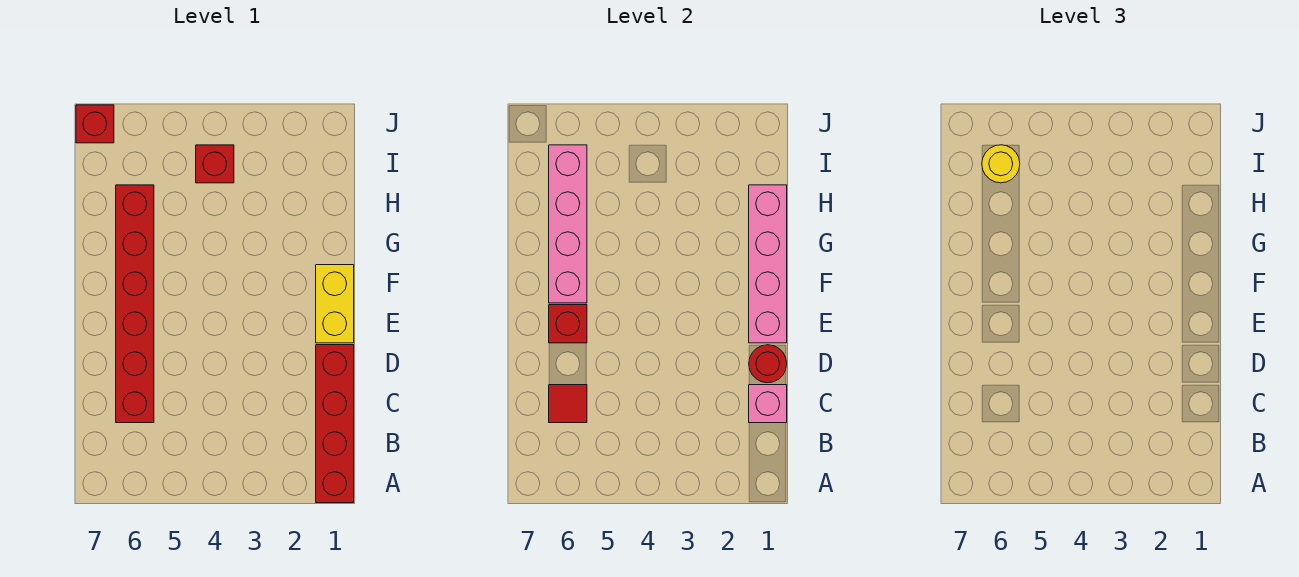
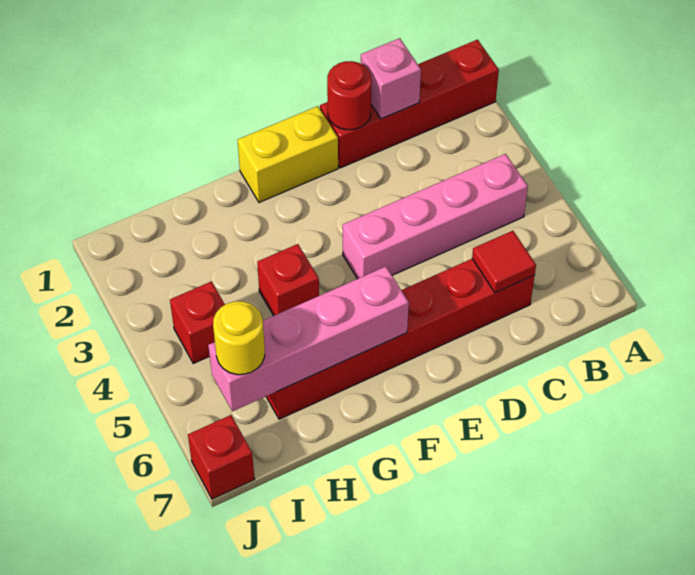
pink 1x4 brick [749,185,787,343] -> pink 1x4 brick moved to [343,154,528,279]
red 1x1 brick [549,305,587,343] -> red 1x1 brick moved to [257,244,319,316]

